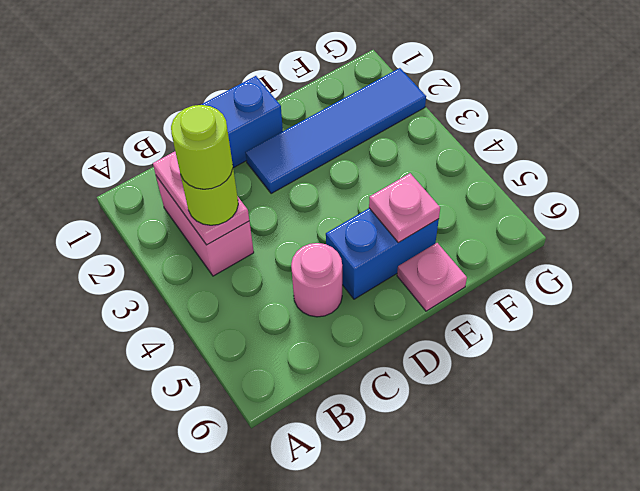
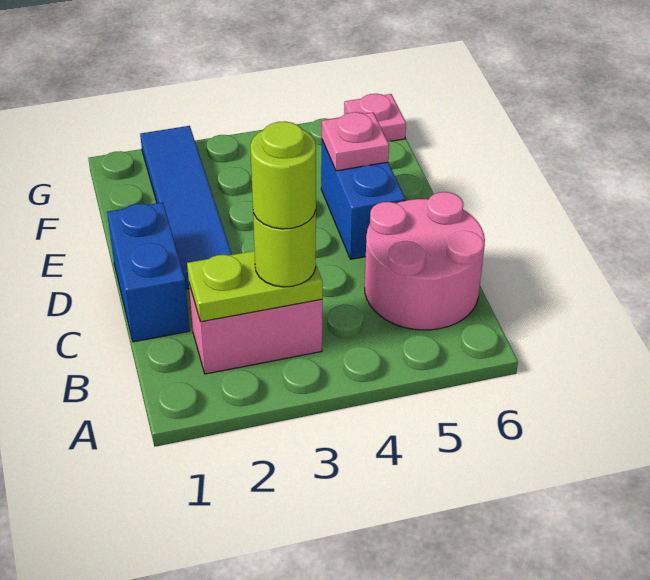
pink 1x2 plate [153,152,249,245] -> lime 1x2 plate [187,251,323,322]
pink 1x1 round brick [291,243,342,317] -> pink 2x2 round brick [365,192,485,330]
pink 1x1 plate [397,243,467,311] -> pink 1x1 plate moved to [344,94,406,141]

